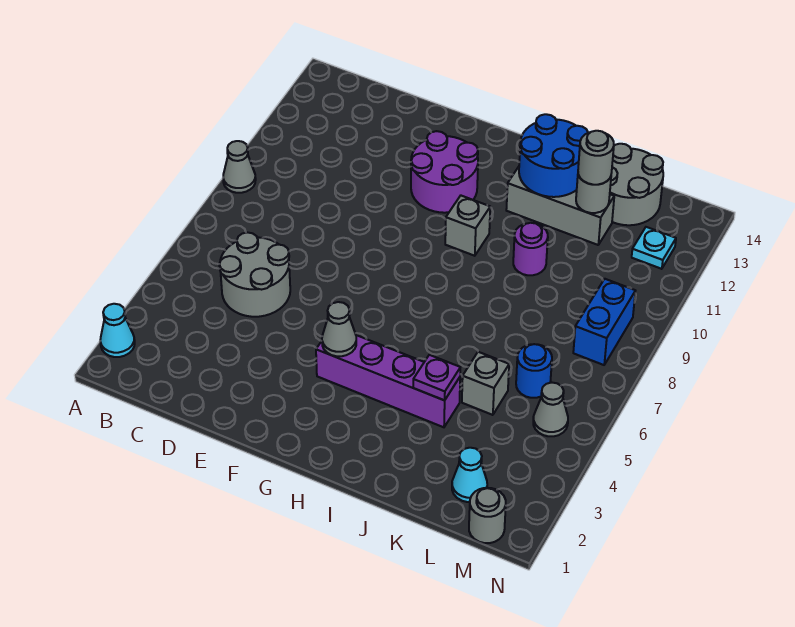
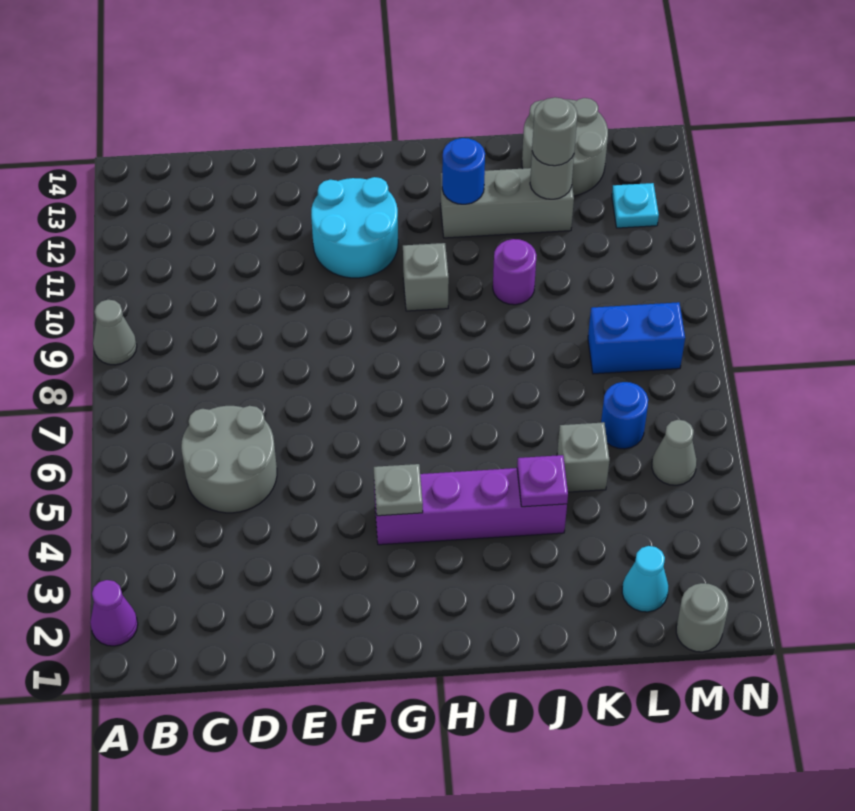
cyan 1x1 cone [100,304,135,357] -> purple 1x1 cone [90,580,138,646]
purple 2x2 round brick [411,131,478,213] -> cyan 2x2 round brick [311,177,398,278]
grey 1x1 cone [322,302,356,356] -> grey 1x1 plate [374,464,423,516]
blue 2x2 round brick [519,114,588,197] -> blue 1x1 round brick [442,138,485,204]
blue 1x2 brick [573,279,635,365] -> blue 1x2 brick turned to [588,302,685,374]

